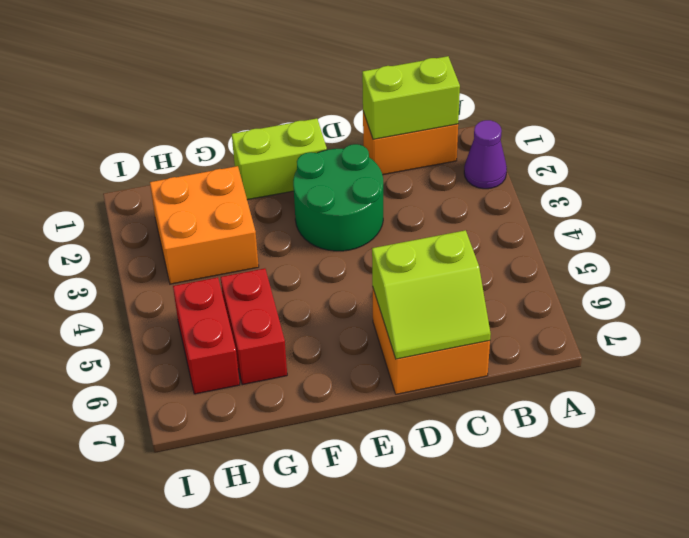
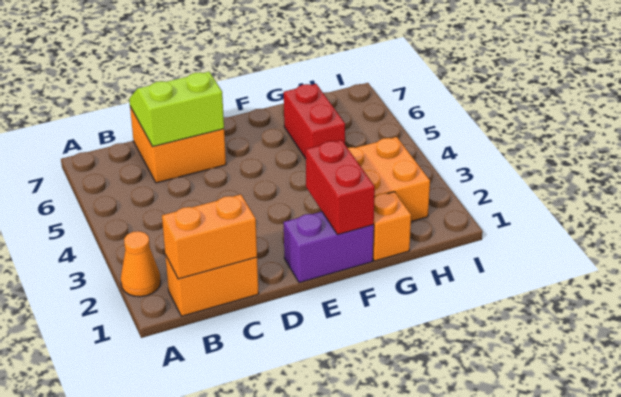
purple 1x1 cone [464,120,507,189] -> orange 1x1 cone [121,231,161,297]
lime 1x2 brick [362,56,460,139] -> orange 1x2 brick [162,194,257,279]
green 2x2 round brick [293,144,383,251] -> none
lime 1x2 brick [232,118,327,200] -> purple 1x2 brick [284,212,374,283]
none -> orange 1x1 brick [373,192,411,261]
red 1x2 brick [173,277,240,394] -> red 1x2 brick moved to [306,140,375,235]

